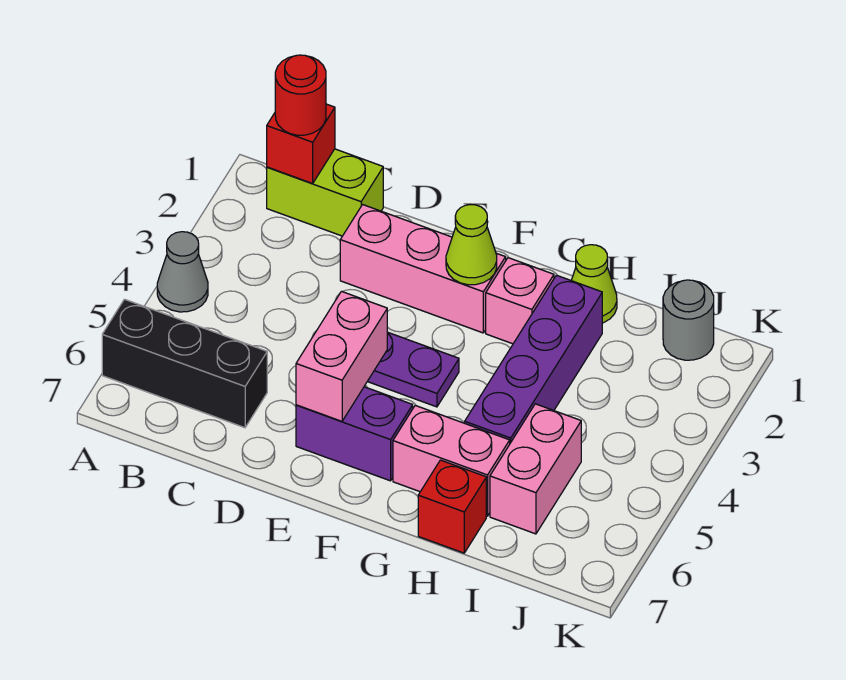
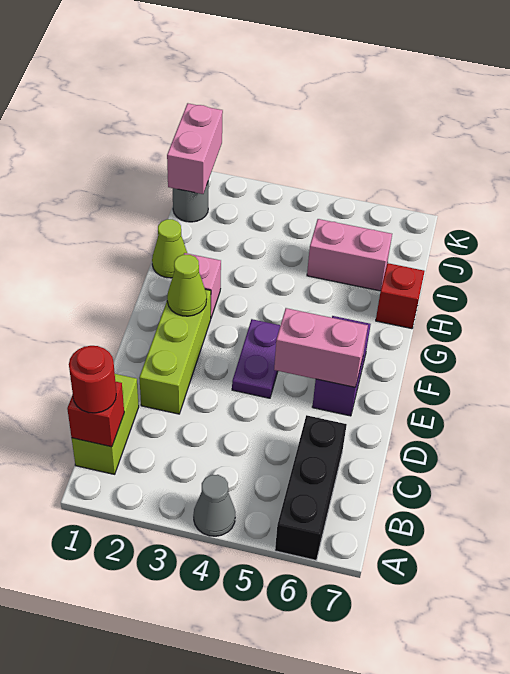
pink 1x3 brick [340,205,506,333] -> lime 1x3 brick [139,289,211,414]
pink 1x2 brick [393,406,510,516] -> pink 1x2 brick moved to [167,103,223,194]
purple 1x4 brick [465,275,602,443] -> none

